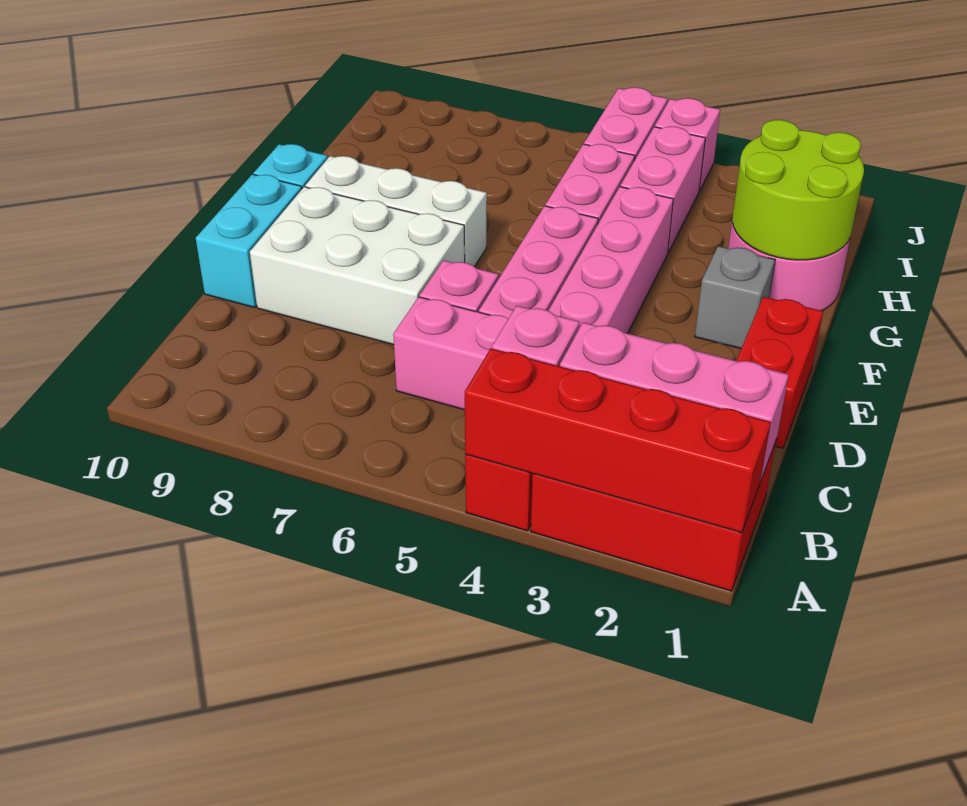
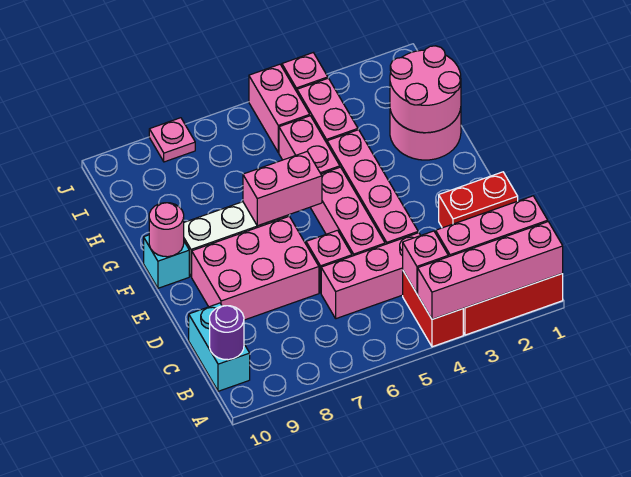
red 1x4 brick [465,348,771,533] -> pink 1x4 brick [418,222,563,319]
none -> purple 1x1 round brick [210,306,244,360]
red 1x2 brick [736,297,823,448] -> red 1x2 brick turned to [439,172,518,228]
white 2x3 brick [250,187,465,345] -> pink 2x3 brick [192,217,319,320]
cyan 1x2 brick [196,174,302,307] -> cyan 1x2 brick moved to [189,303,250,391]
grey 1x1 brick [695,246,775,349] -> none
none -> pink 1x2 brick [243,151,322,226]
none -> pink 1x1 round brick [149,203,184,257]
lime 2x2 round brick [732,120,864,260] -> pink 2x2 round brick [390,46,461,133]
none -> pink 1x1 plate [149,118,195,162]

